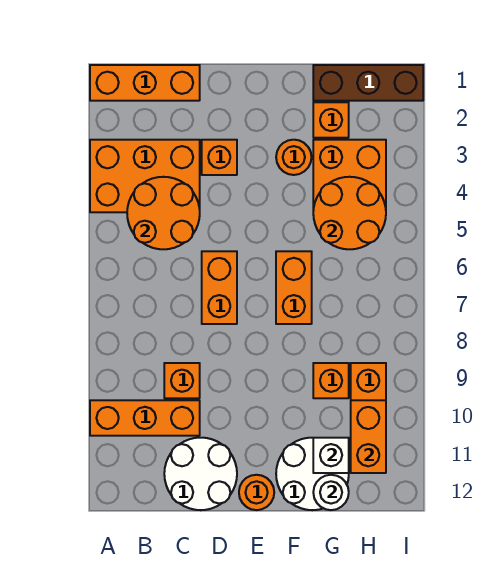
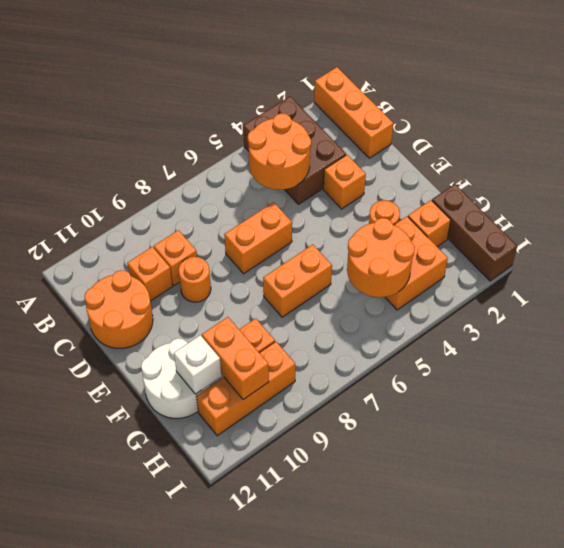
orange 2x3 brick [90,140,200,212] -> brown 2x3 brick [243,96,346,204]
orange 1x3 brick [90,400,200,436] -> orange 1x1 brick [127,247,173,301]
white 2x2 round brick [164,438,237,510] -> orange 2x2 round brick [84,270,153,348]
orange 1x1 round brick [239,475,274,510] -> orange 1x1 round brick moved to [179,257,211,302]
white 1x1 round brick [313,475,349,510] -> none
orange 1x2 brick [351,400,386,473] -> orange 1x2 brick turned to [202,317,269,400]

